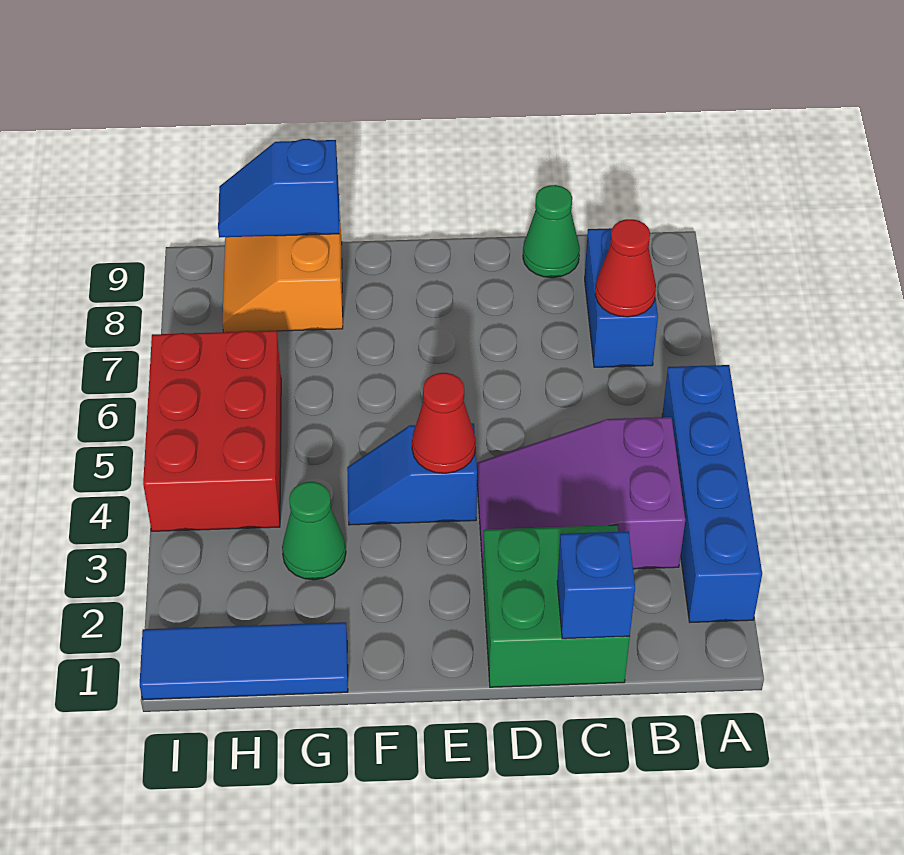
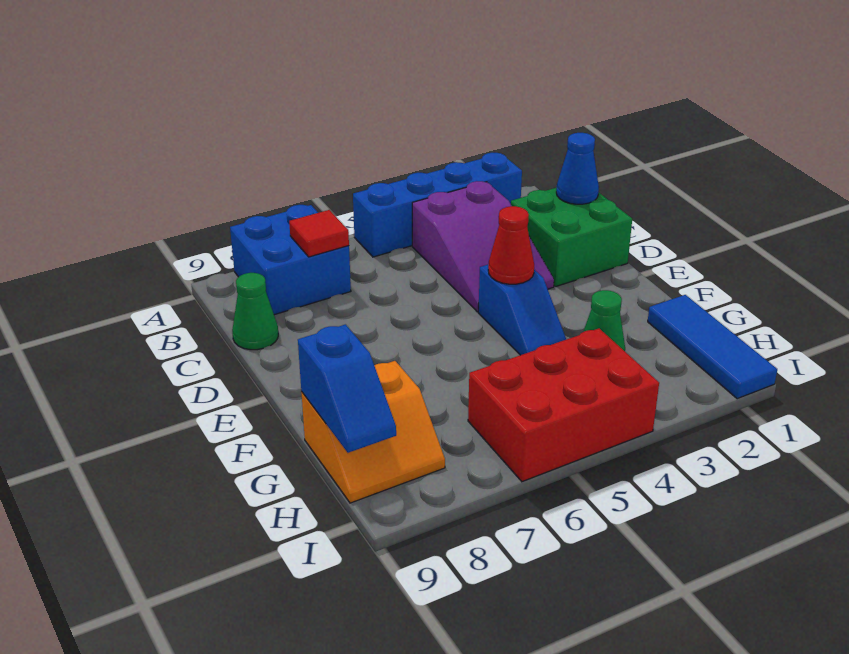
blue 1x2 brick [585,228,658,367] -> blue 2x2 brick [230,205,351,315]
red 1x1 cone [595,219,656,317] -> red 1x1 tile [289,210,349,257]
blue 1x1 brick [557,531,635,639] -> blue 1x1 cone [556,133,599,204]

